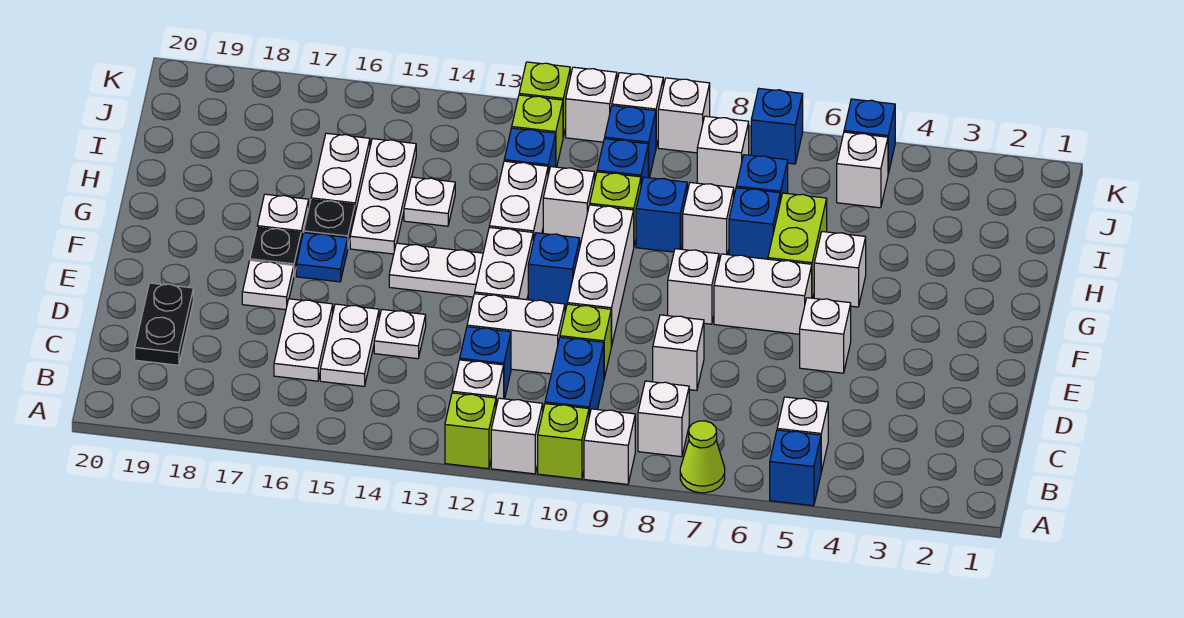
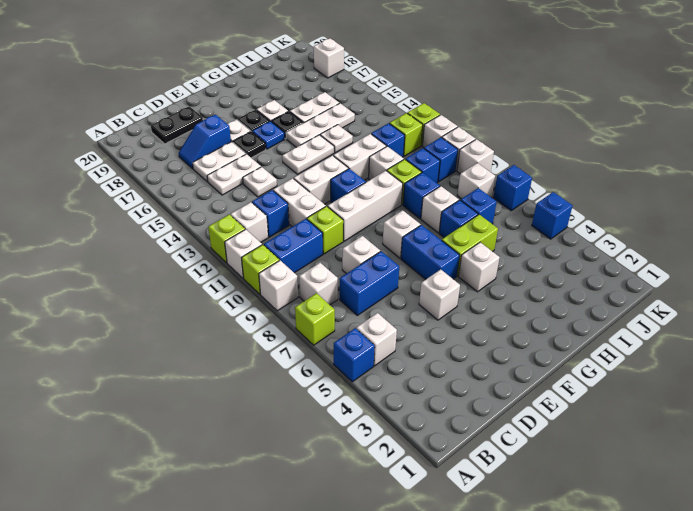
lime 1x1 cone [680,421,725,493] -> lime 1x1 brick [295,293,335,345]
none -> blue 1x2 brick [340,251,399,315]
none -> blue 1x2 slope [179,115,231,169]
none -> black 1x1 plate [233,131,266,158]
white 1x2 brick [714,254,812,334] -> blue 1x2 brick [401,225,460,280]
white 1x2 plate [389,243,483,297] -> white 1x2 plate turned to [282,135,334,174]
white 1x1 brick [837,132,888,208] -> white 1x1 brick moved to [314,38,344,78]

